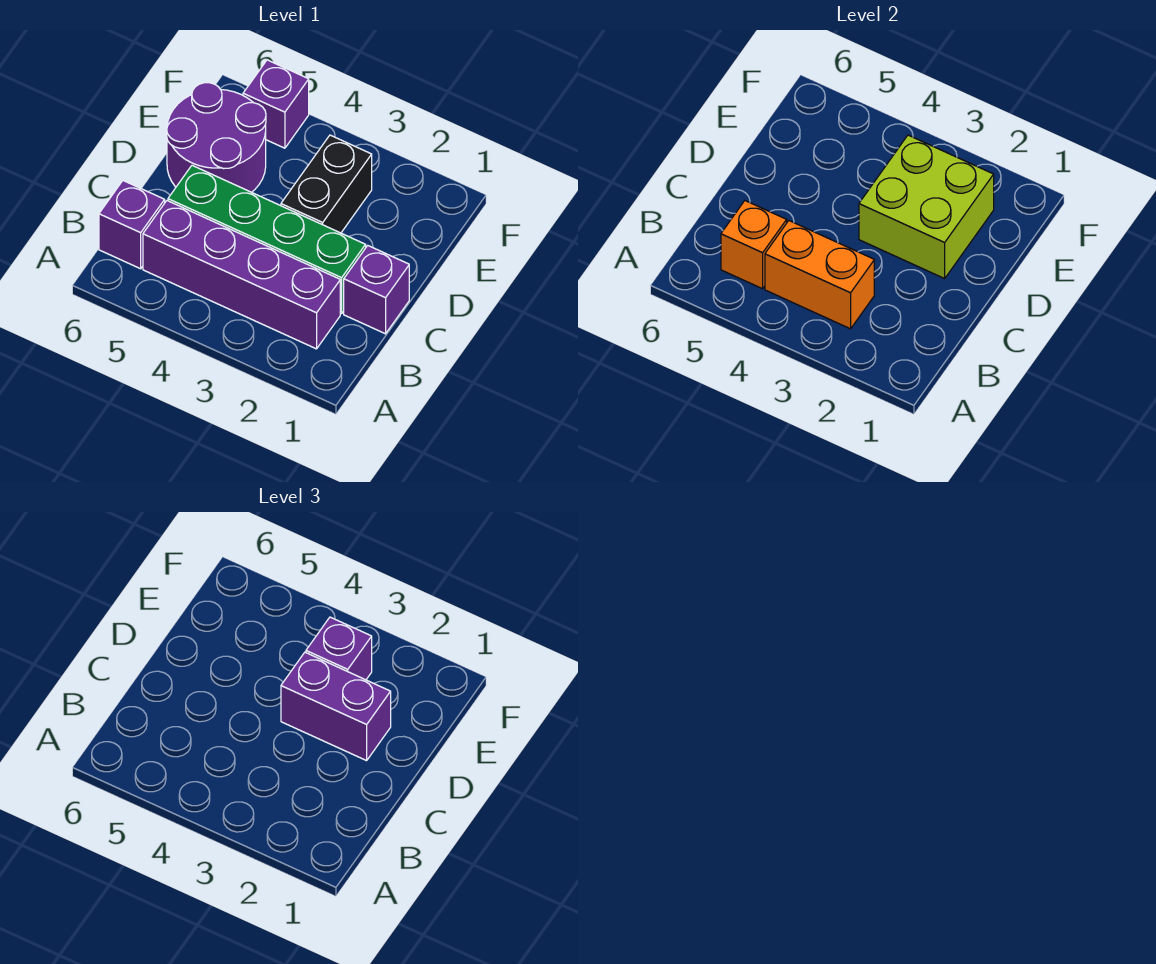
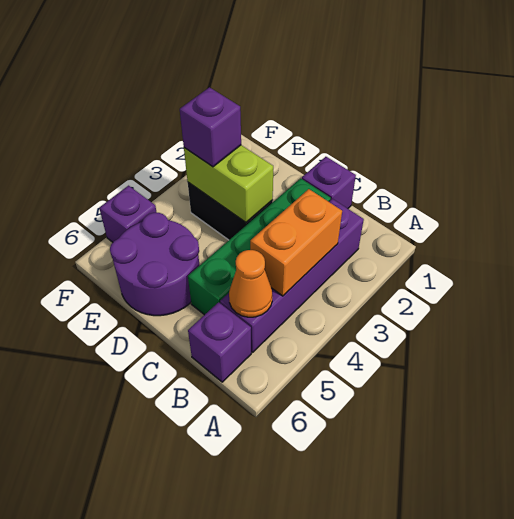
orange 1x1 brick [721,201,787,289] -> orange 1x1 cone [229,250,272,317]
lime 2x2 brick [859,135,994,279] -> lime 1x2 brick [184,145,273,222]
purple 1x2 brick [281,652,391,761] -> none

